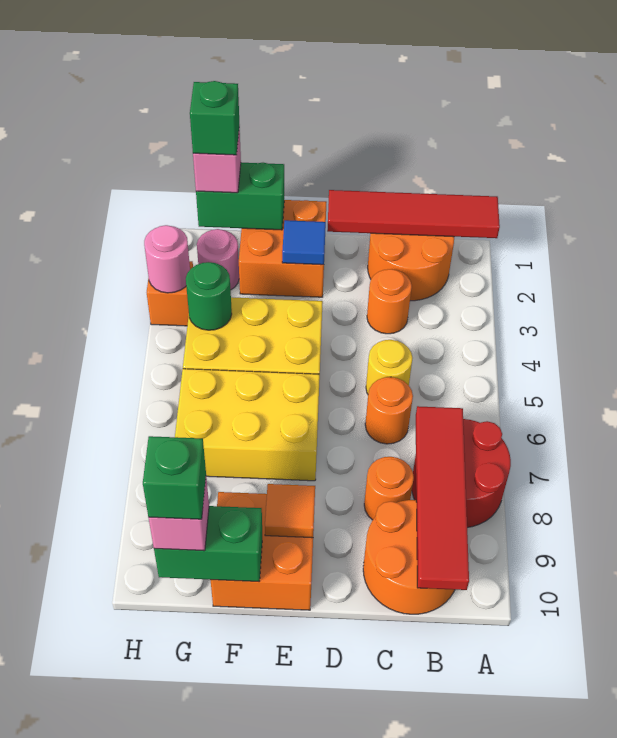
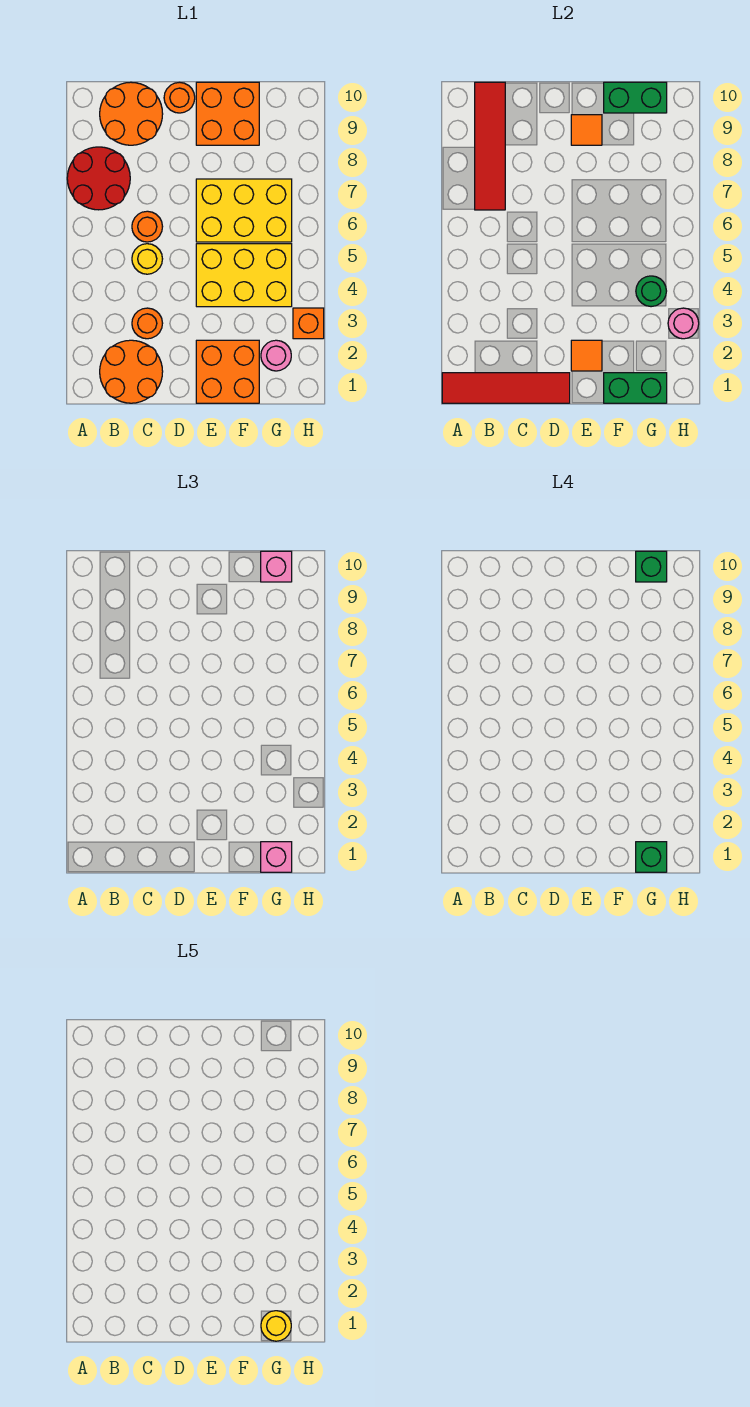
orange 1x1 round brick [364,457,414,520] -> orange 1x1 round brick moved to [164,82,195,113]
blue 1x1 tile [282,220,326,265] -> orange 1x1 tile [571,340,602,371]
none -> yellow 1x1 round brick [261,1311,291,1341]

